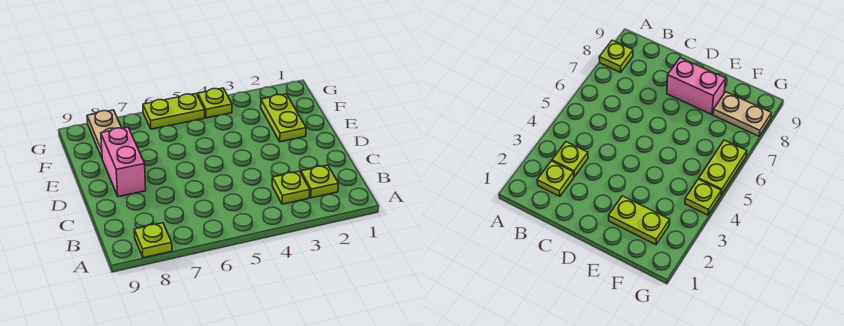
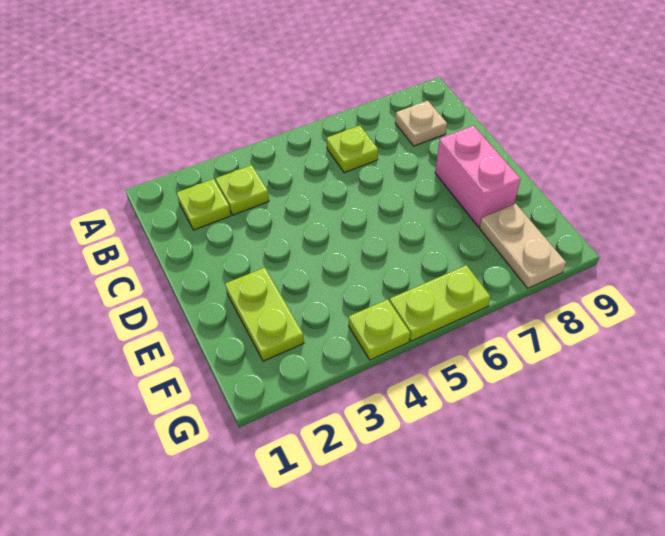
lime 1x1 plate [134,223,172,258] -> lime 1x1 plate moved to [327,126,378,173]
none -> tan 1x1 plate [395,101,447,146]

